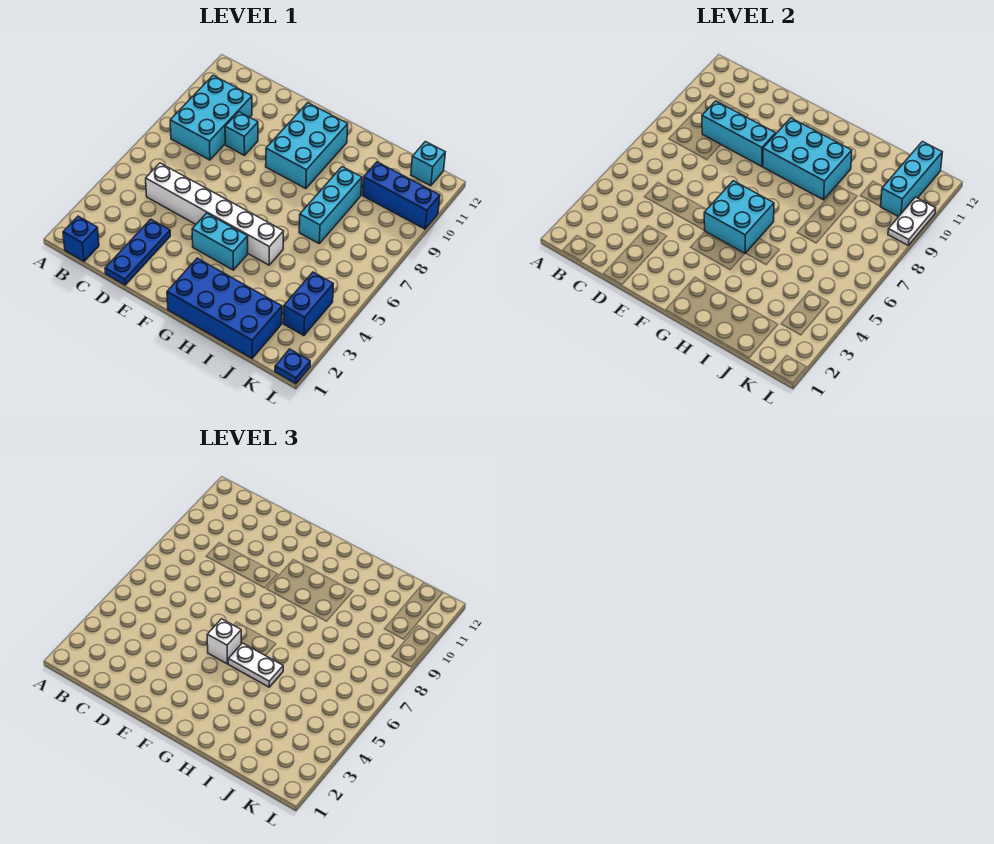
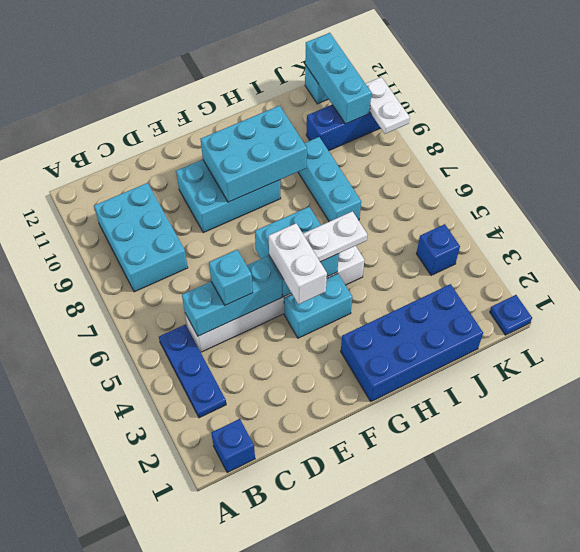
cyan 1x3 brick [702,101,776,166] -> cyan 1x3 brick moved to [182,256,282,336]
blue 1x3 plate [105,219,170,285] -> blue 1x3 plate moved to [159,324,226,418]
cyan 1x1 brick [225,112,258,156] -> cyan 1x1 brick moved to [209,250,253,305]
white 1x1 brick [207,619,241,664] -> white 1x2 brick [269,223,327,304]
cyan 2x3 brick [266,103,348,189] -> cyan 2x3 brick turned to [176,159,281,233]
blue 1x2 brick [283,272,333,336] -> blue 1x1 brick [416,224,460,275]

